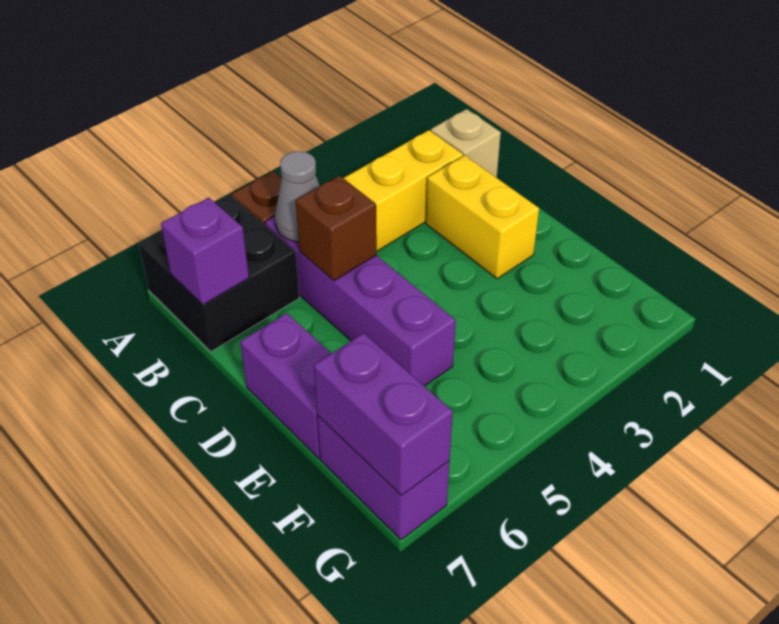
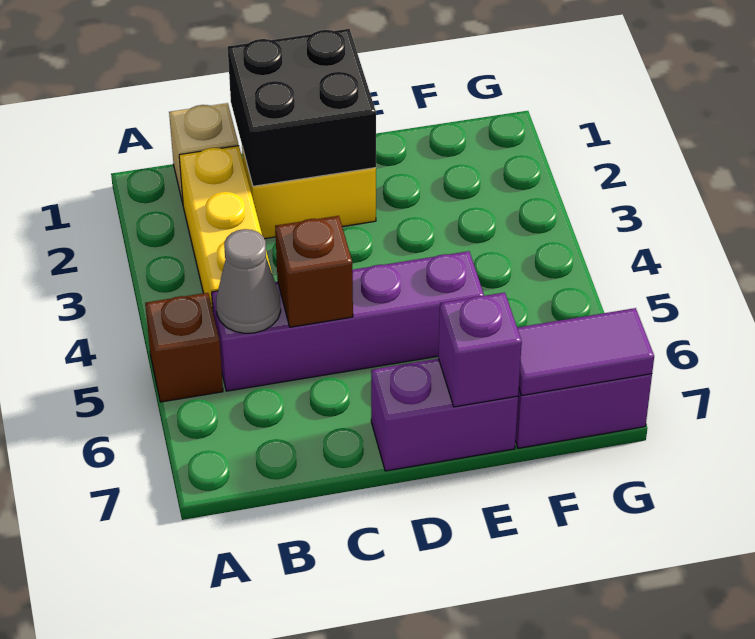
black 2x2 brick [139,195,299,352] -> black 2x2 brick moved to [228,29,376,186]
purple 1x1 brick [161,198,249,305] -> purple 1x1 brick moved to [438,292,522,407]
purple 1x2 brick [314,333,453,495] -> purple 1x2 tile [517,308,654,396]

